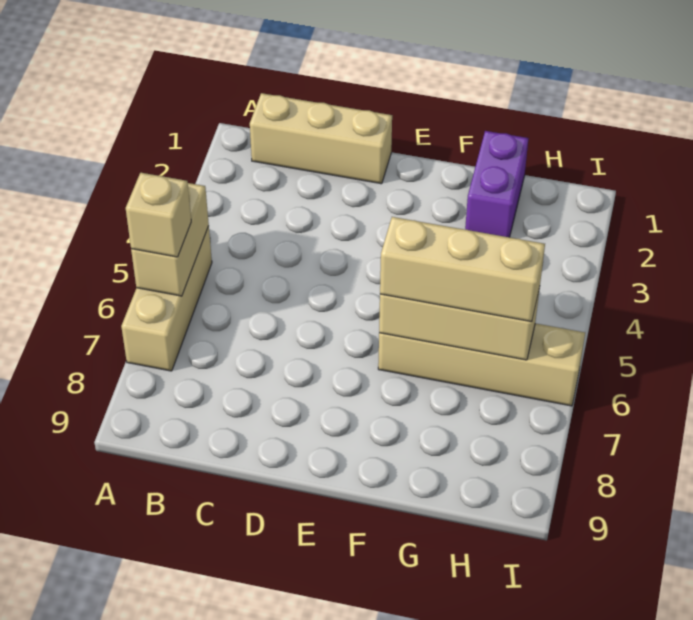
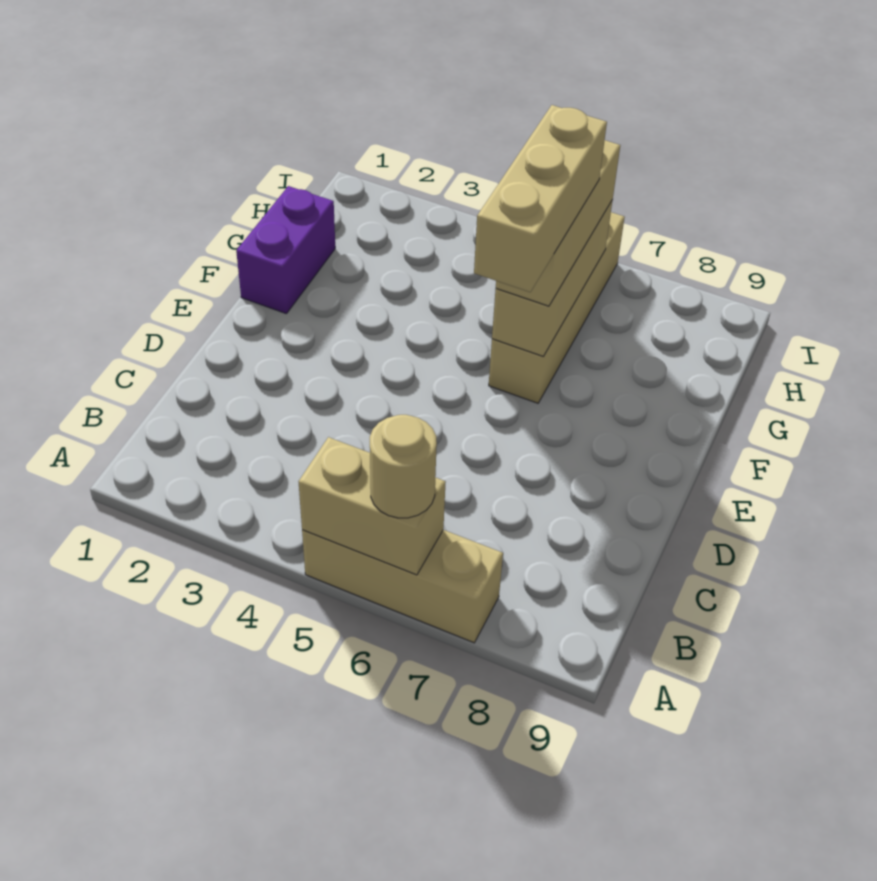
tan 1x1 brick [126,173,191,257] -> tan 1x1 round brick [370,415,437,518]
tan 1x3 brick [250,93,392,184] -> tan 1x3 brick moved to [474,105,607,292]
purple 1x2 brick [465,131,528,237] -> purple 1x2 brick turned to [236,186,335,314]

